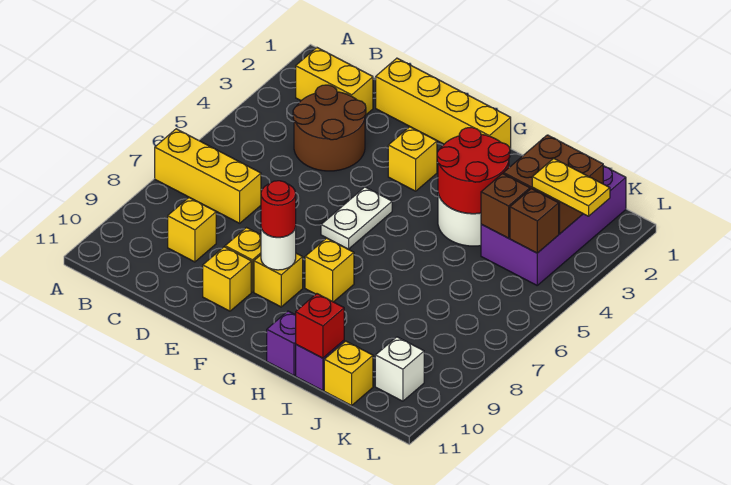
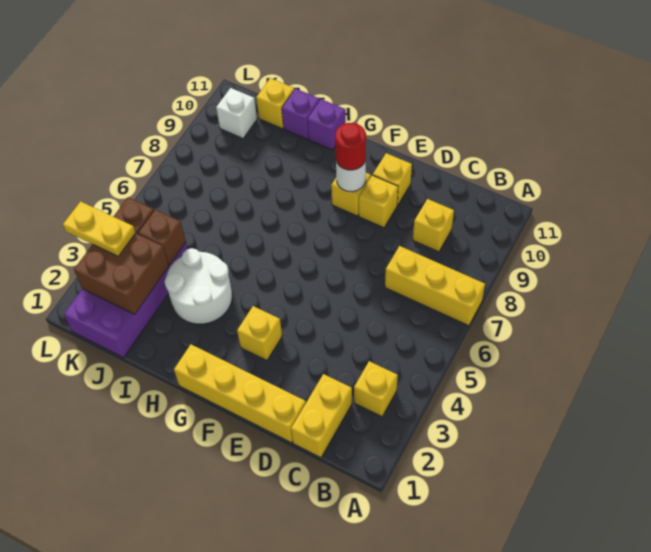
yellow 1x2 brick [296,48,373,115] -> yellow 1x2 brick turned to [291,374,352,458]
brown 2x2 round brick [293,85,366,171] -> none
white 1x2 plate [321,187,392,249] -> none
yellow 1x1 brick [305,238,354,302] -> yellow 1x1 brick moved to [354,361,398,417]
red 2x2 round brick [437,127,510,214] -> none
red 1x1 brick [296,294,344,358] -> none

